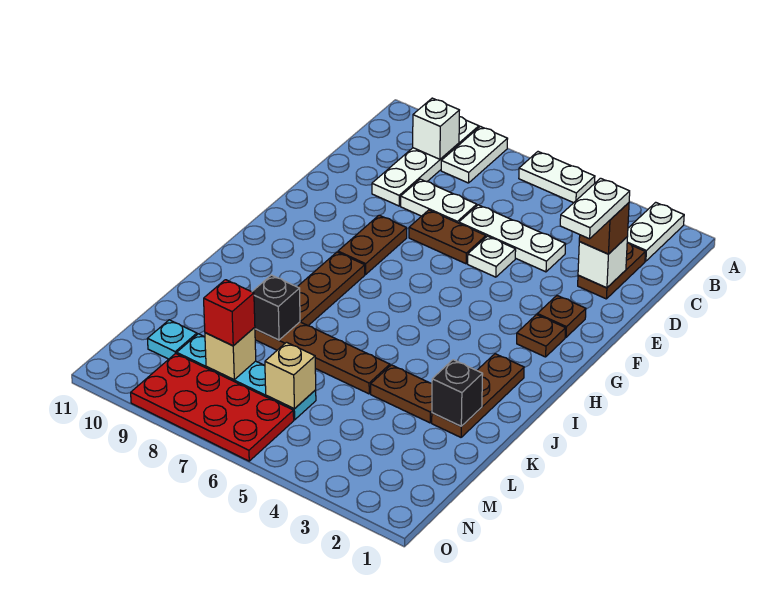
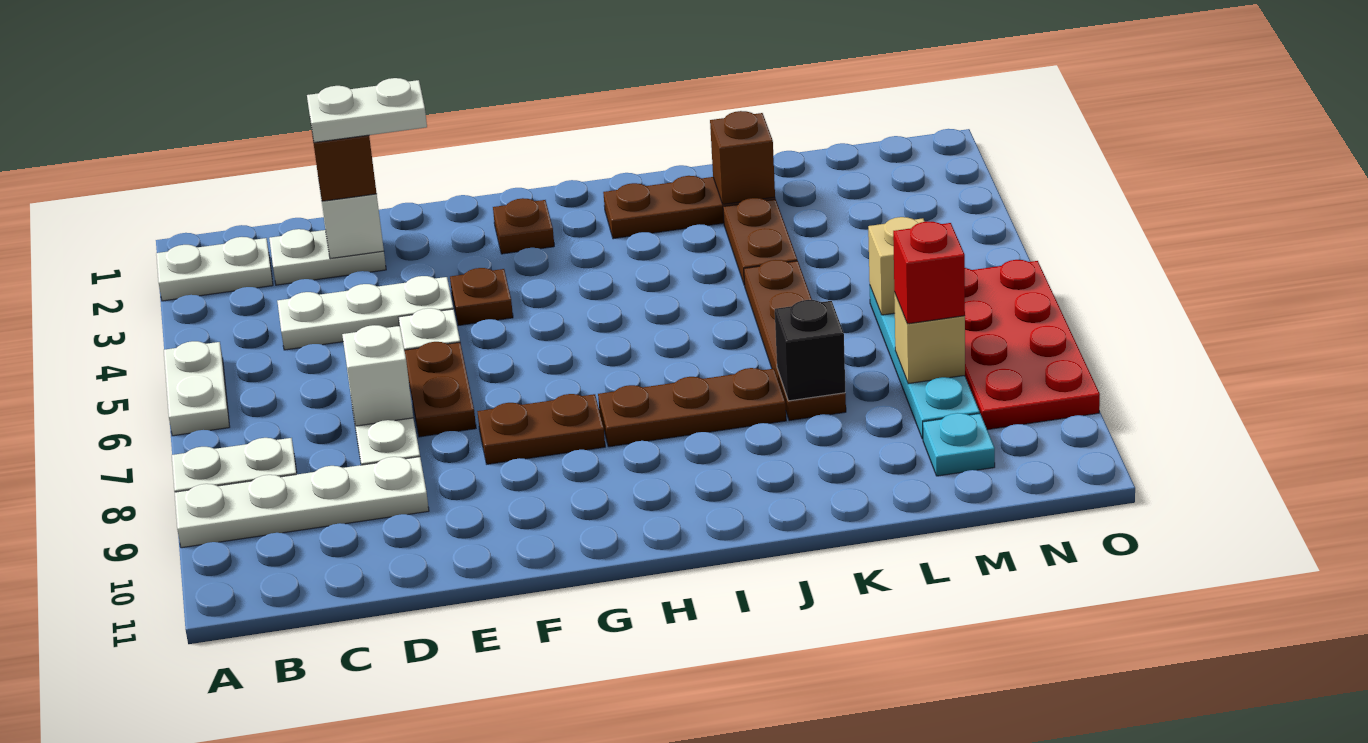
white 1x1 brick [413,98,459,159] -> white 1x1 brick moved to [342,325,413,426]
brown 1x2 plate [578,242,645,299] -> white 1x2 plate [269,229,386,285]
white 1x3 plate [459,205,566,272] -> white 1x3 plate turned to [277,276,453,350]
brown 1x1 plate [537,296,586,337] -> brown 1x1 plate moved to [450,268,513,326]
black 1x1 brick [432,360,483,426] -> brown 1x1 brick [710,111,775,204]

